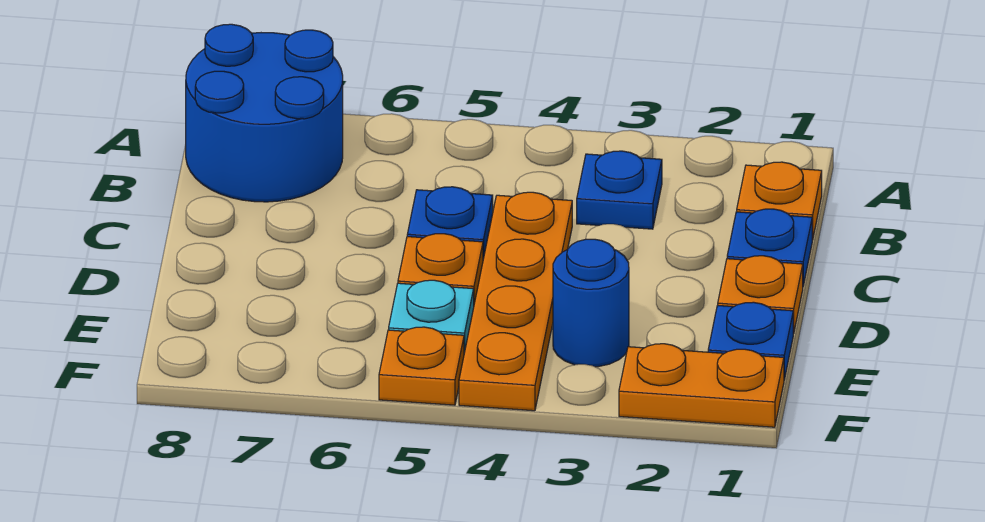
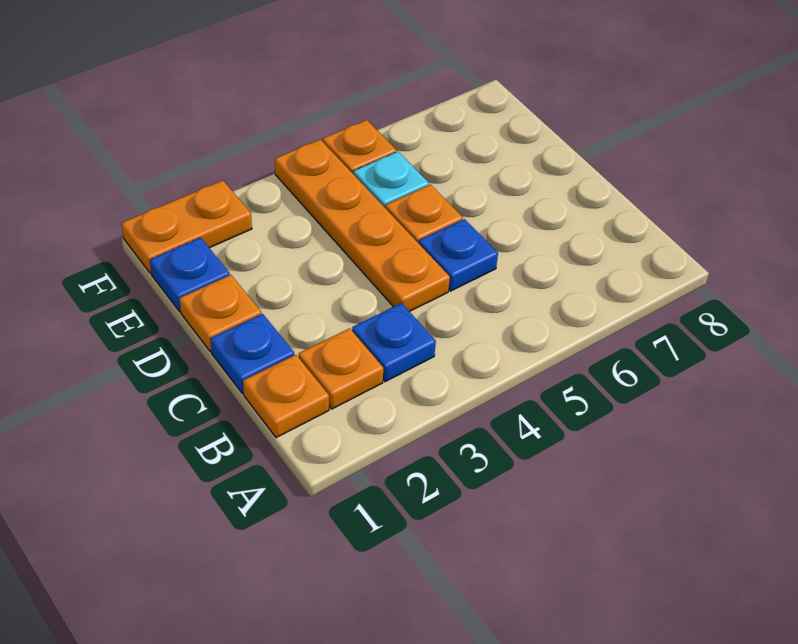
blue 2x2 round brick [186,24,343,202] -> none
none -> orange 1x1 plate [299,328,383,409]
blue 1x1 round brick [553,239,629,367] -> none

